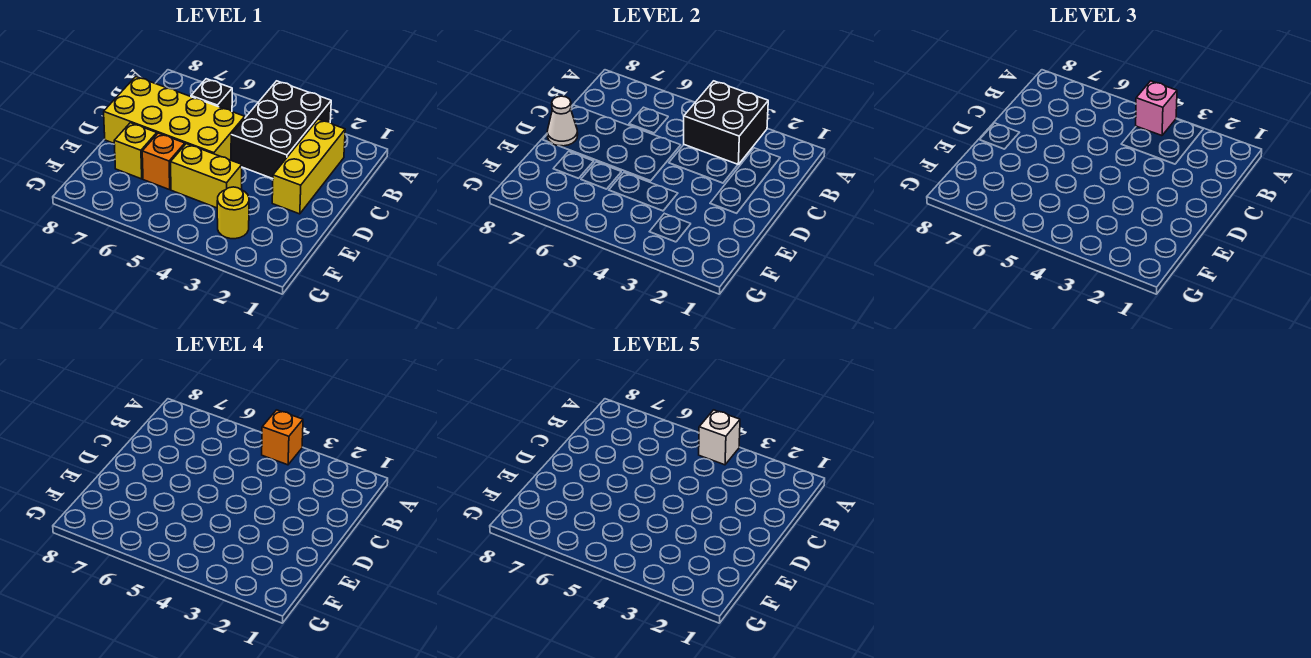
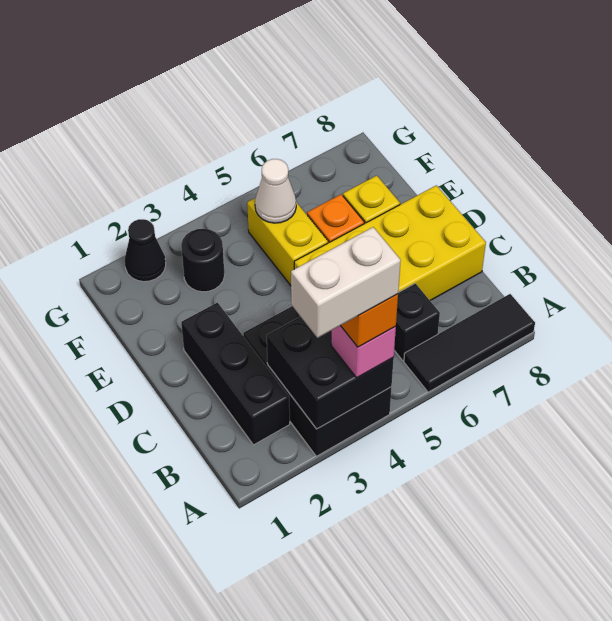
white 1x1 brick [699,410,740,465] -> white 1x2 brick [291,227,401,338]
none -> black 1x3 tile [404,294,535,392]
yellow 1x3 brick [272,119,345,214] -> black 1x3 brick [181,303,290,445]
white 1x1 cone [547,96,578,146] -> white 1x1 cone moved to [255,159,296,223]
yellow 1x2 brick [171,144,242,208] -> yellow 1x2 brick turned to [247,198,328,285]
yellow 1x1 round brick [217,187,249,239] -> black 1x1 round brick [181,229,225,292]
none -> black 1x1 cone [125,219,166,282]

